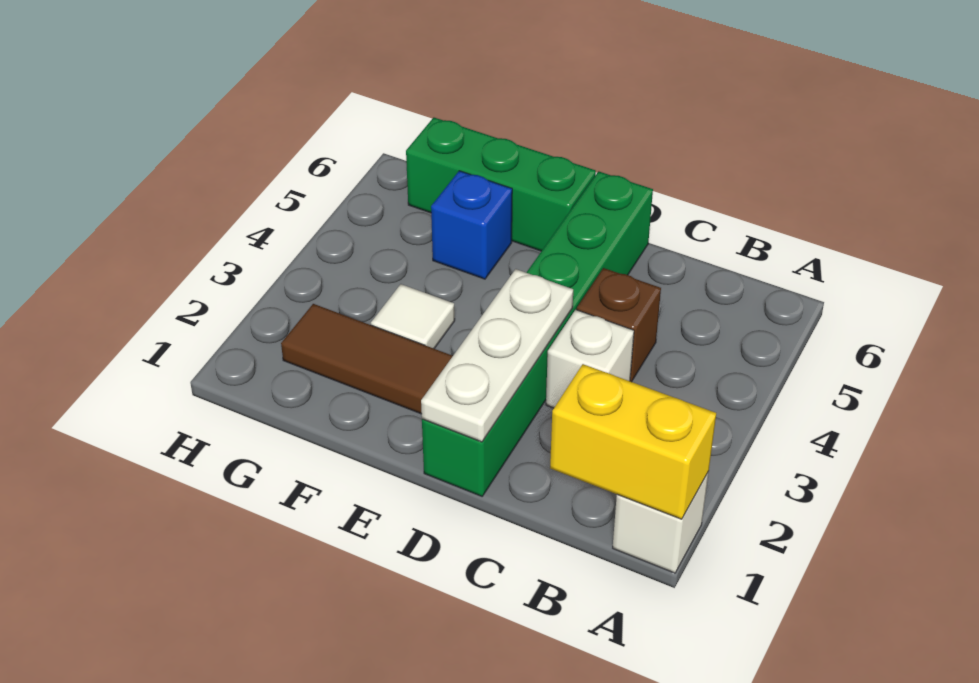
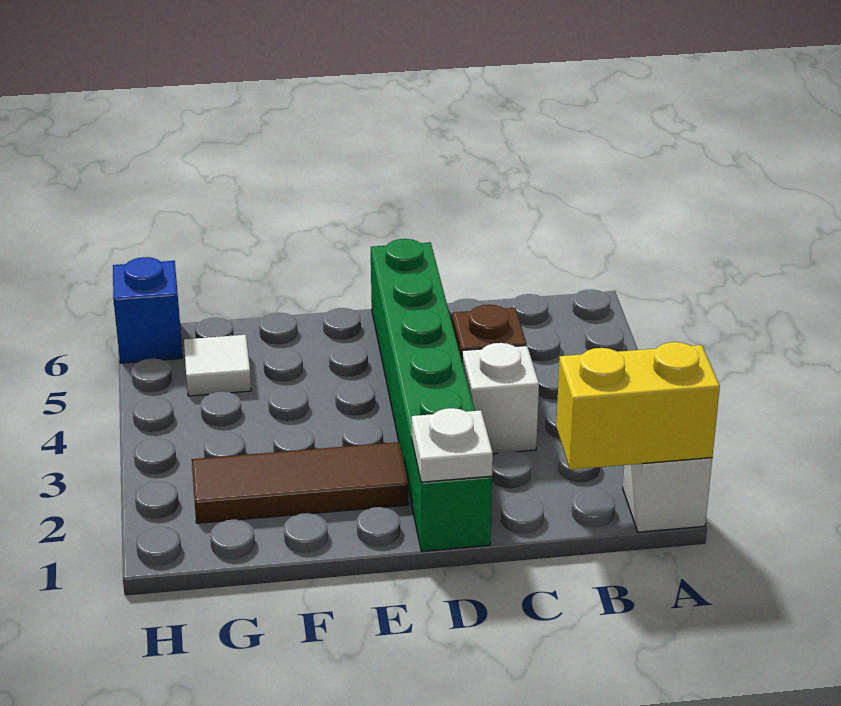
white 1x3 plate [421,269,573,442] -> white 1x1 plate [412,408,493,482]
green 1x3 brick [406,118,596,251] -> none
white 1x1 tile [371,284,455,348] -> white 1x1 tile moved to [184,335,251,396]
blue 1x1 brick [431,171,512,279] -> blue 1x1 brick moved to [113,257,182,363]

